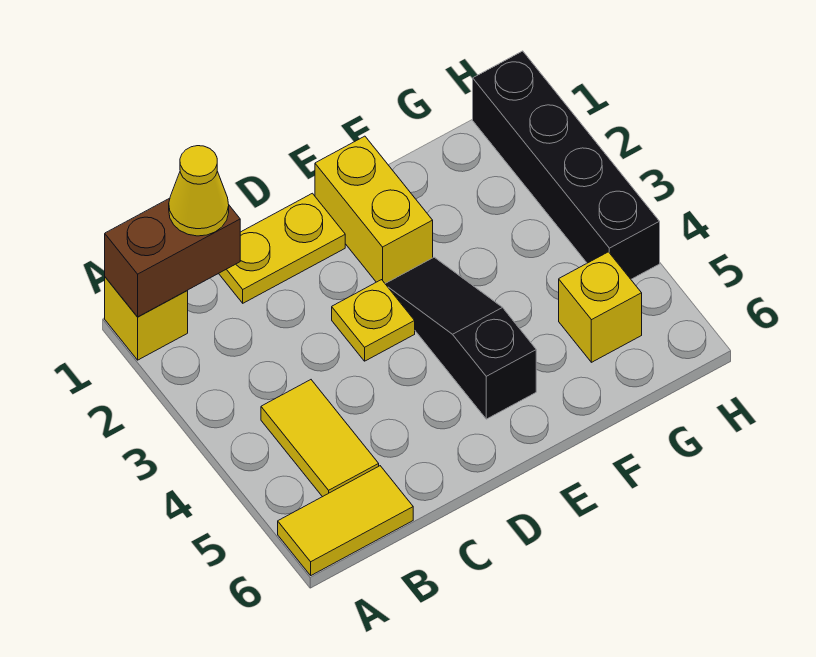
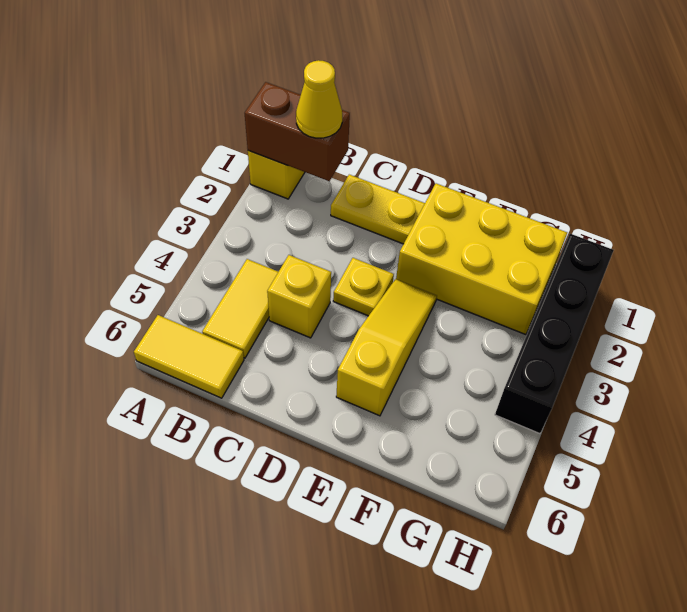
yellow 1x2 brick [315,136,433,283] -> yellow 2x3 brick [396,183,567,335]
black 1x3 slope [385,257,536,419] -> yellow 1x3 slope [336,279,437,416]
yellow 1x1 brick [559,252,642,362] -> yellow 1x1 brick moved to [267,255,331,338]

